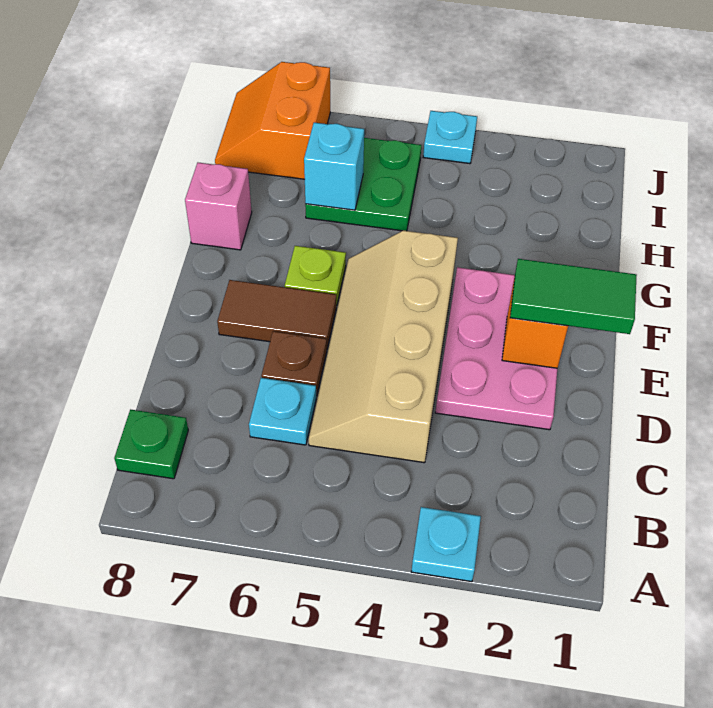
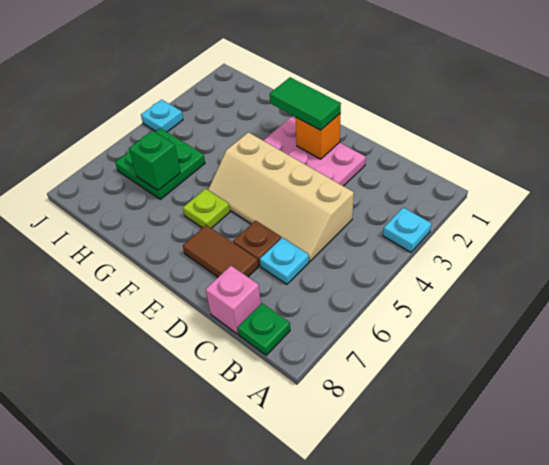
green 1x2 tile [510,259,637,334] -> green 1x2 tile turned to [270,77,341,130]
brown 1x2 tile [217,280,336,348] -> brown 1x2 tile turned to [183,225,258,277]
pink 1x1 brick [185,163,252,250] -> pink 1x1 brick moved to [206,266,261,334]
cyan 1x1 brick [304,123,364,210] -> green 1x1 brick [129,131,181,191]
orange 2x2 slope [215,62,330,179] -> none

